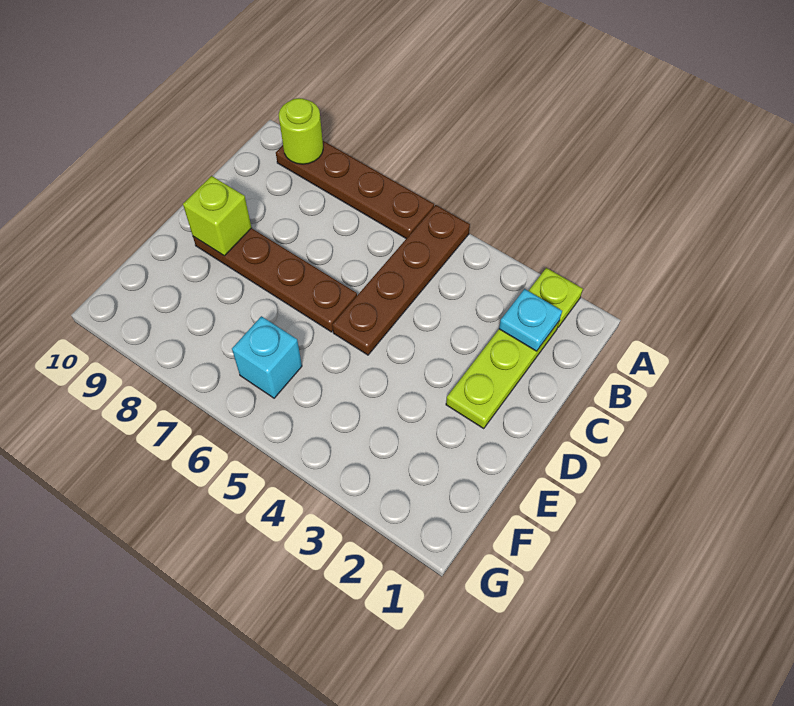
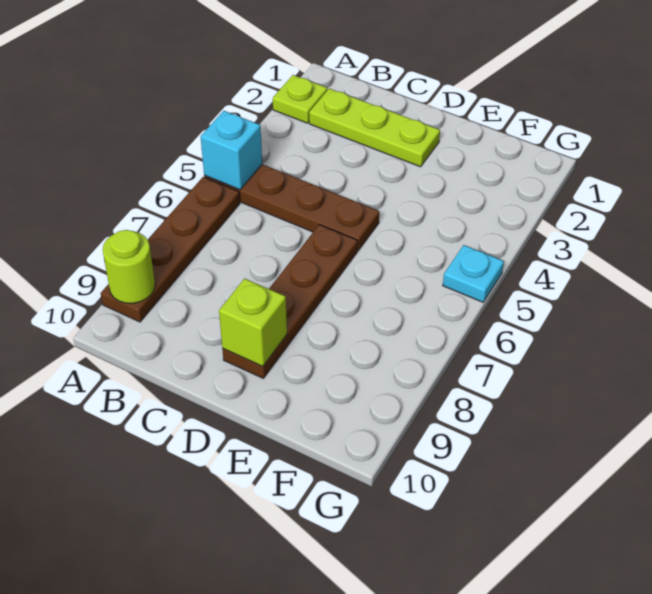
cyan 1x1 plate [499,289,562,351] -> cyan 1x1 plate moved to [443,245,504,302]
cyan 1x1 brick [232,316,302,398] -> cyan 1x1 brick moved to [201,111,262,190]

